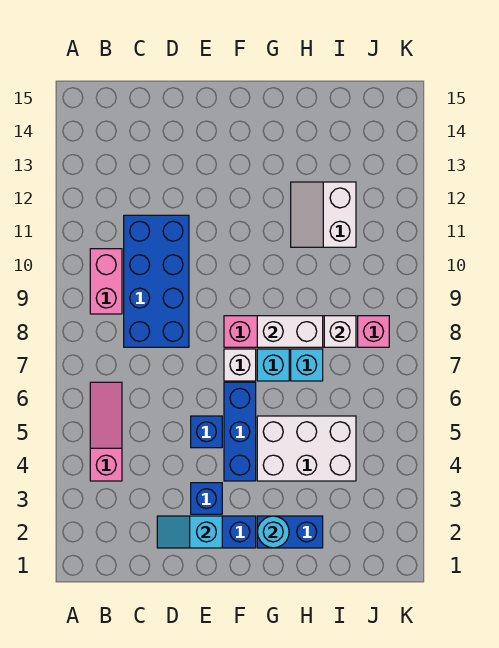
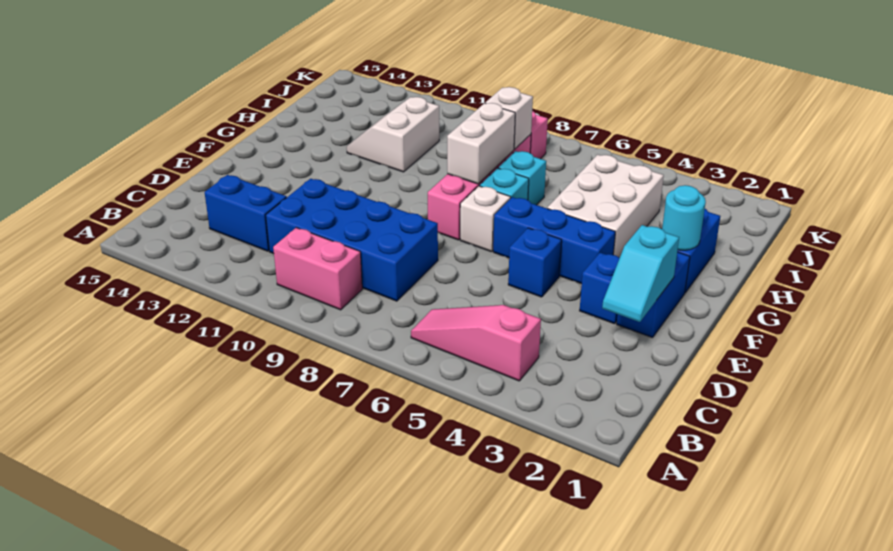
none -> blue 1x2 brick [205,175,287,251]
white 2x2 slope [291,182,356,247] -> white 2x2 slope turned to [347,97,439,172]

